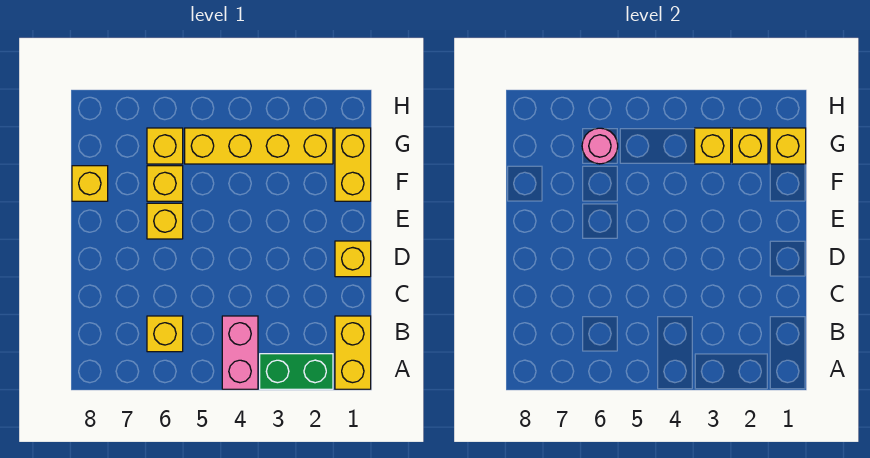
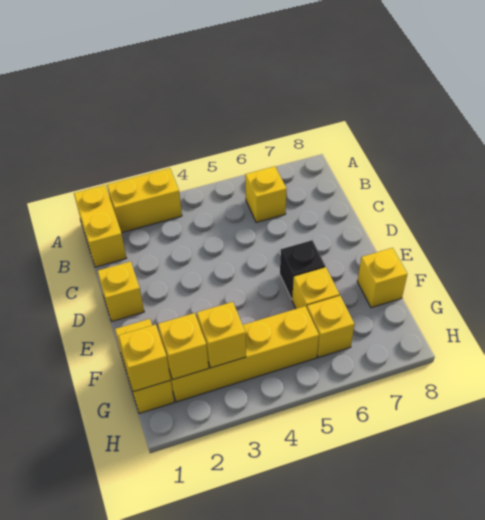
green 1x2 brick [260,354,333,389] -> yellow 1x2 brick [107,168,182,233]
pink 1x2 brick [222,316,258,389] -> none
yellow 1x1 brick [147,203,183,239] -> black 1x1 brick [280,240,325,299]
pink 1x1 round brick [582,128,618,164] -> none

